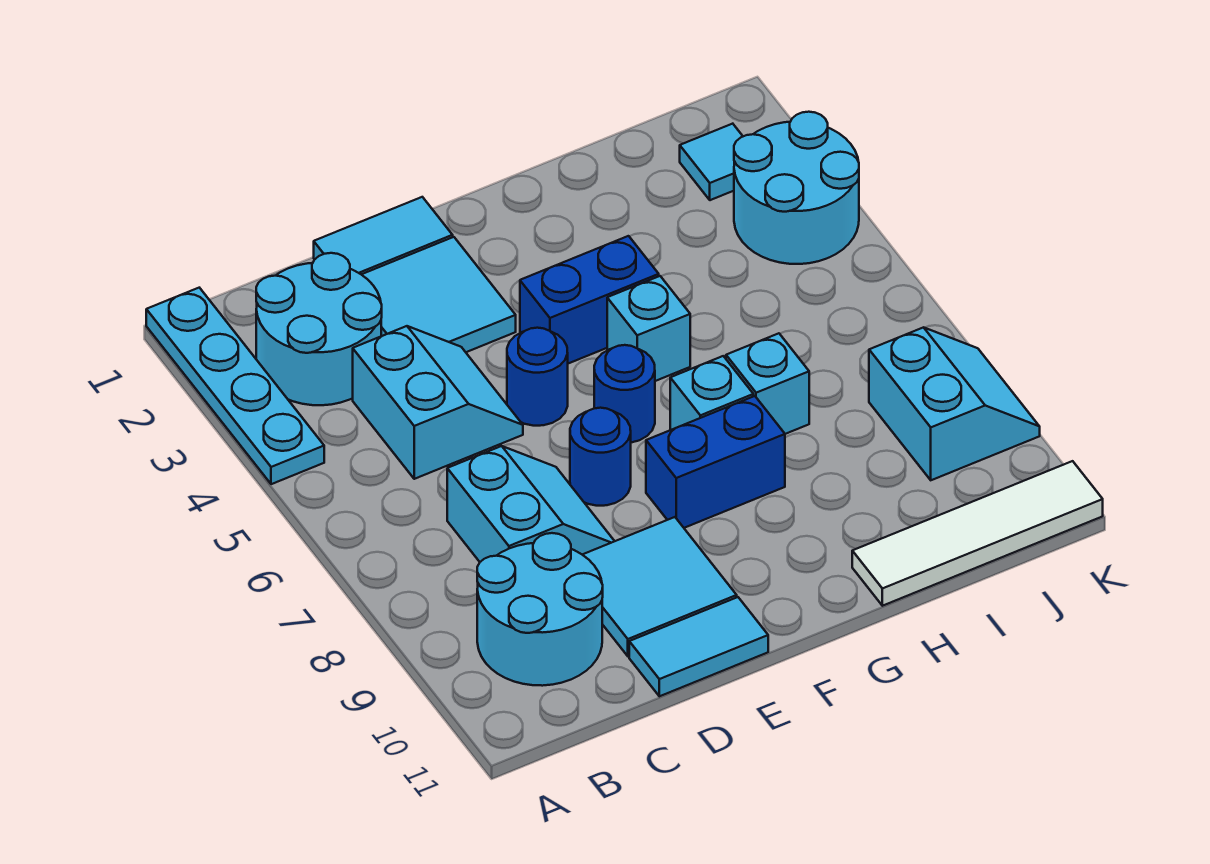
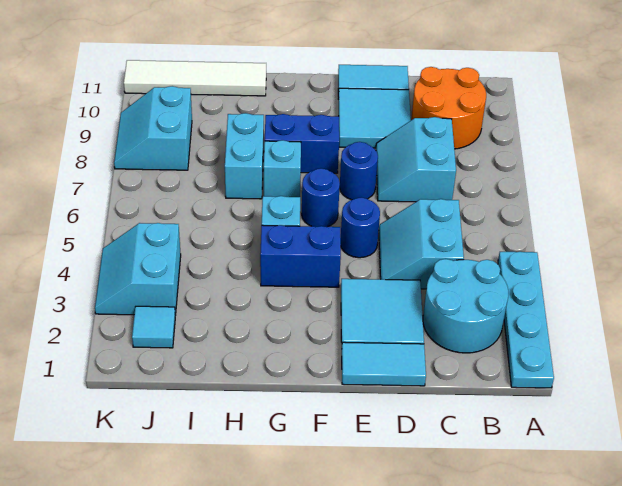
cyan 2x2 round brick [477,533,603,686] -> orange 2x2 round brick [411,67,486,149]
cyan 1x1 brick [726,333,809,434] -> cyan 1x2 brick [225,113,264,199]
cyan 2x2 round brick [734,112,859,264] -> cyan 2x2 slope [95,223,181,315]

